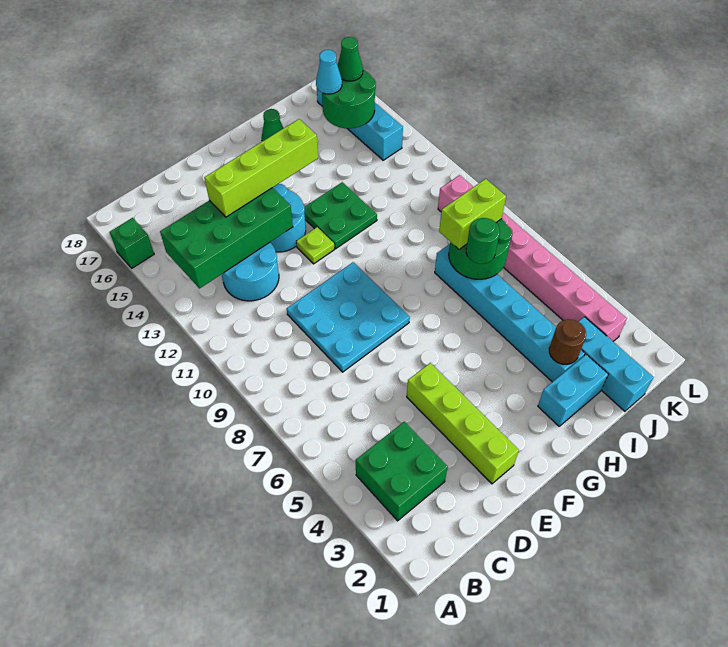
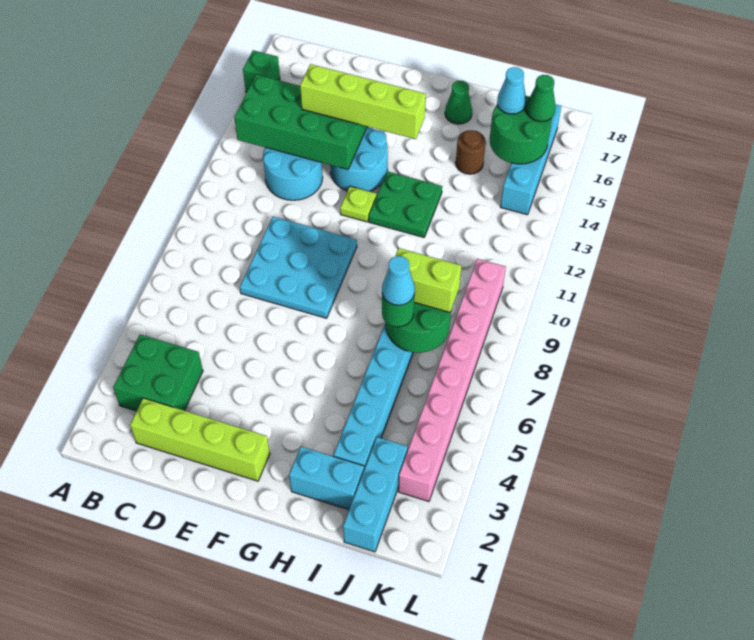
lime 1x4 brick [407,363,519,484] -> lime 1x4 brick turned to [130,398,270,481]
brown 1x1 round brick [549,319,586,364] -> brown 1x1 round brick moved to [456,130,486,174]
none -> cyan 1x1 cone [382,256,415,305]

